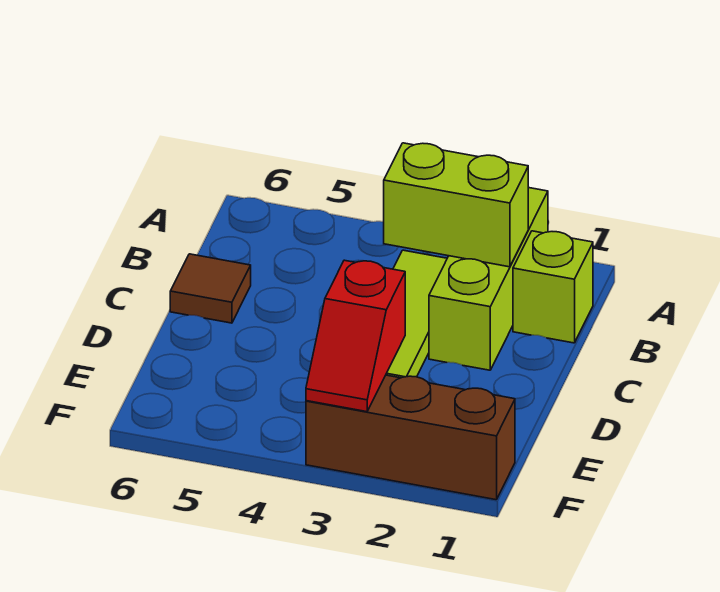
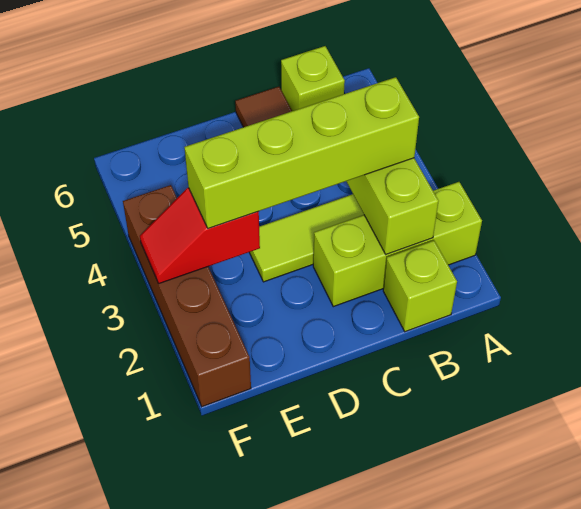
none -> lime 1x4 brick [184,77,419,228]
none -> lime 1x1 brick [281,46,345,111]
brown 1x3 brick [306,375,515,500] -> brown 1x4 brick [123,185,251,407]

